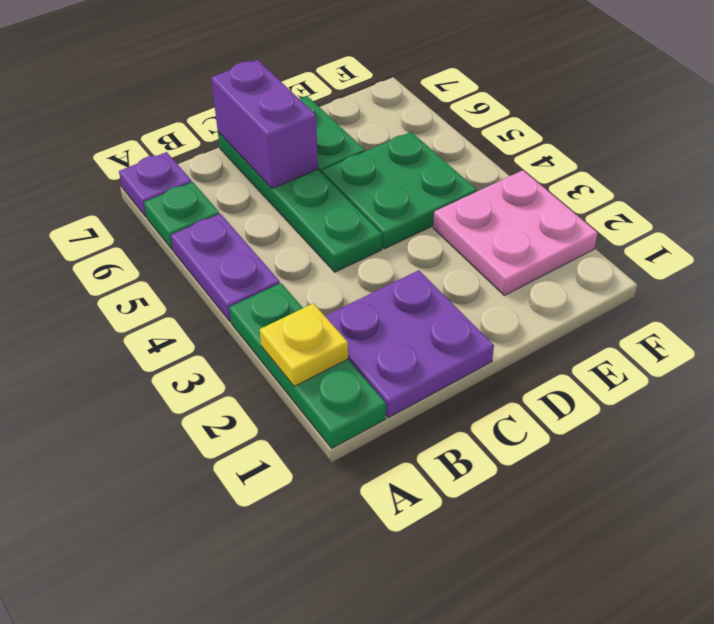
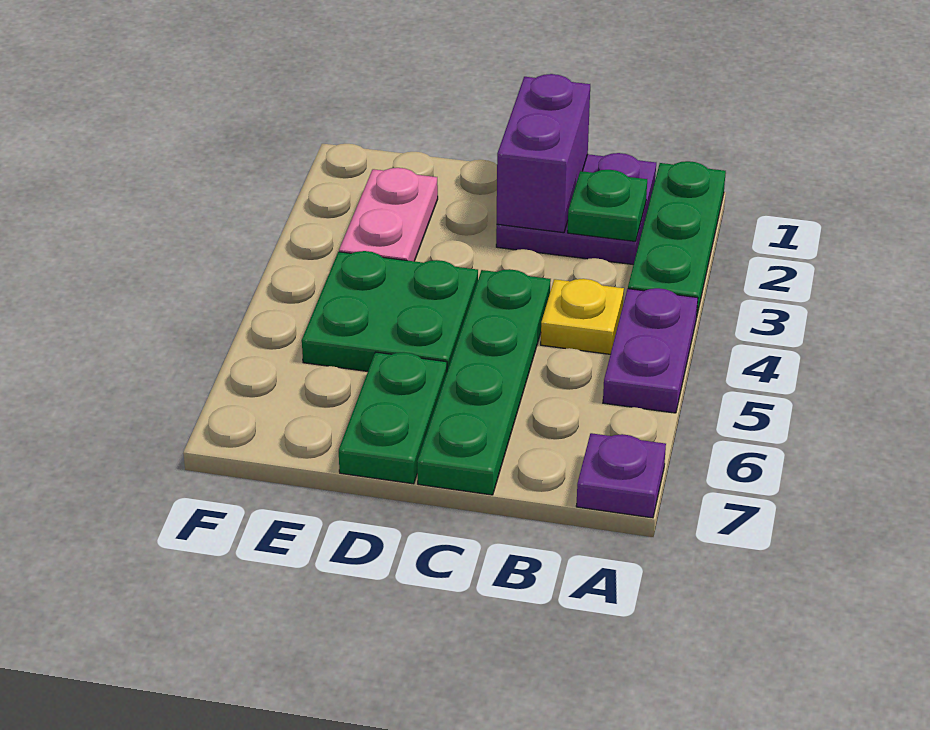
yellow 1x1 plate [260,303,348,386] -> yellow 1x1 plate moved to [541,279,624,354]
green 1x1 plate [144,182,219,250] -> green 1x1 plate moved to [568,170,647,242]
purple 1x2 brick [211,60,318,189] -> purple 1x2 brick moved to [497,74,590,233]
pink 2x2 plate [433,170,597,295] -> pink 1x2 plate [339,168,438,261]

